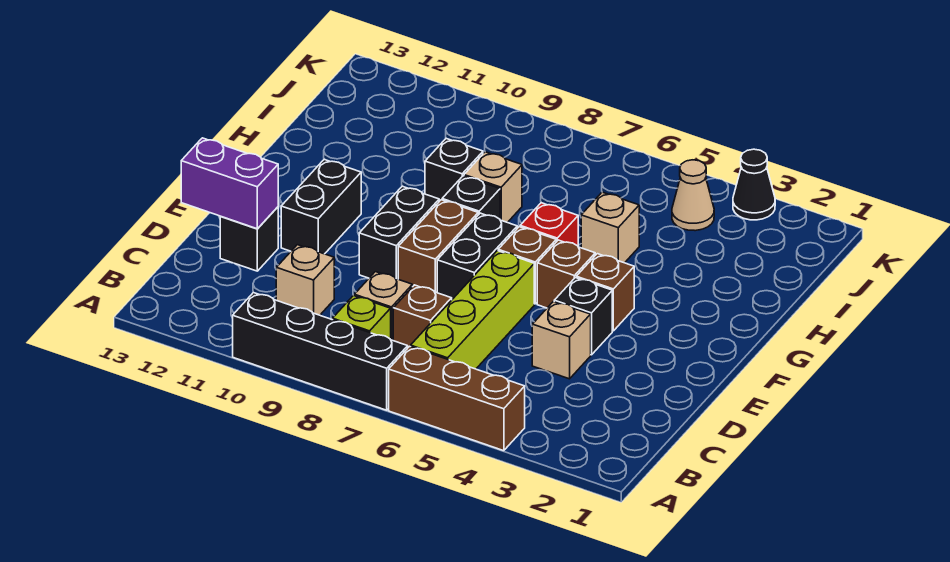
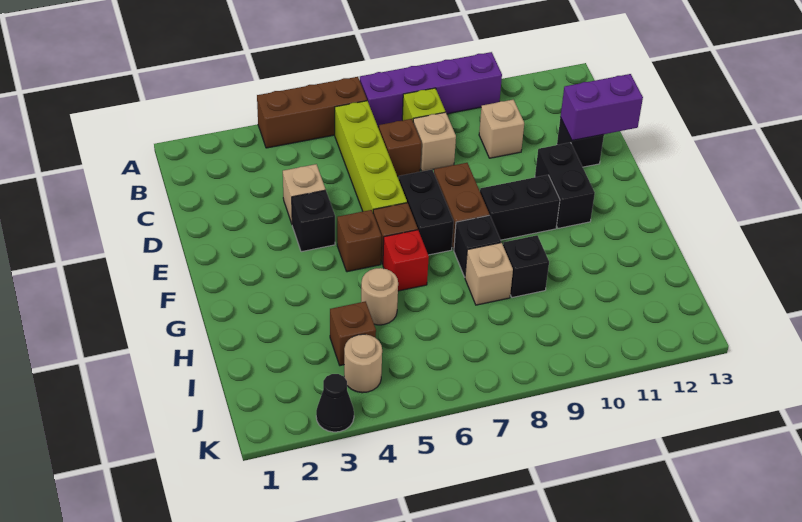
black 1x4 brick [233,293,408,410] -> purple 1x4 brick [360,52,502,127]
black 1x2 brick [359,186,439,279] -> black 1x2 brick turned to [480,175,560,240]
brown 1x1 brick [576,254,634,331] -> brown 1x1 brick moved to [330,301,376,366]
tan 1x1 brick [581,192,639,263] -> tan 1x1 round brick [361,268,398,325]
tan 1x1 cone [672,160,714,231] -> tan 1x1 round brick [344,334,382,393]

